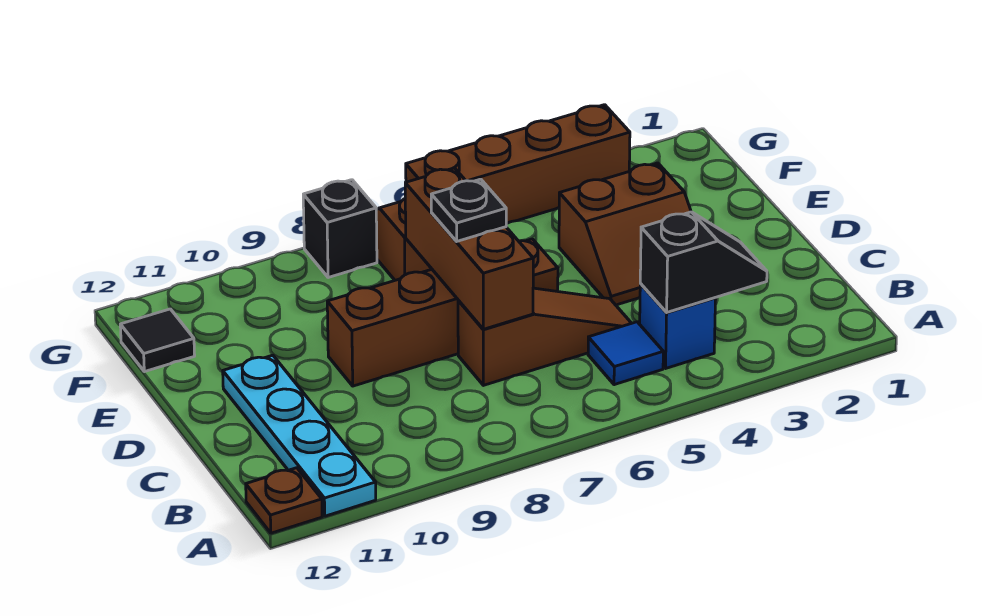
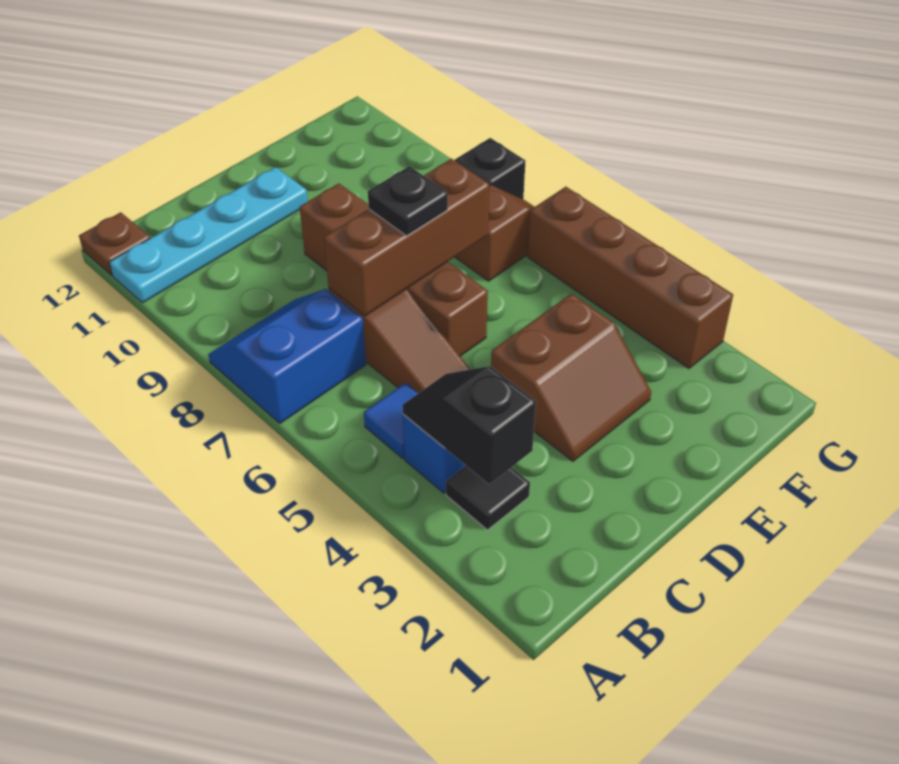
none -> blue 2x2 slope [208,289,366,423]
black 1x2 slope [640,212,767,313] -> black 1x2 slope turned to [402,366,536,484]
brown 2x2 slope [559,163,691,305] -> brown 2x2 slope turned to [491,294,651,461]
black 1x1 tile [120,309,195,372] -> black 1x1 tile moved to [446,466,530,530]

